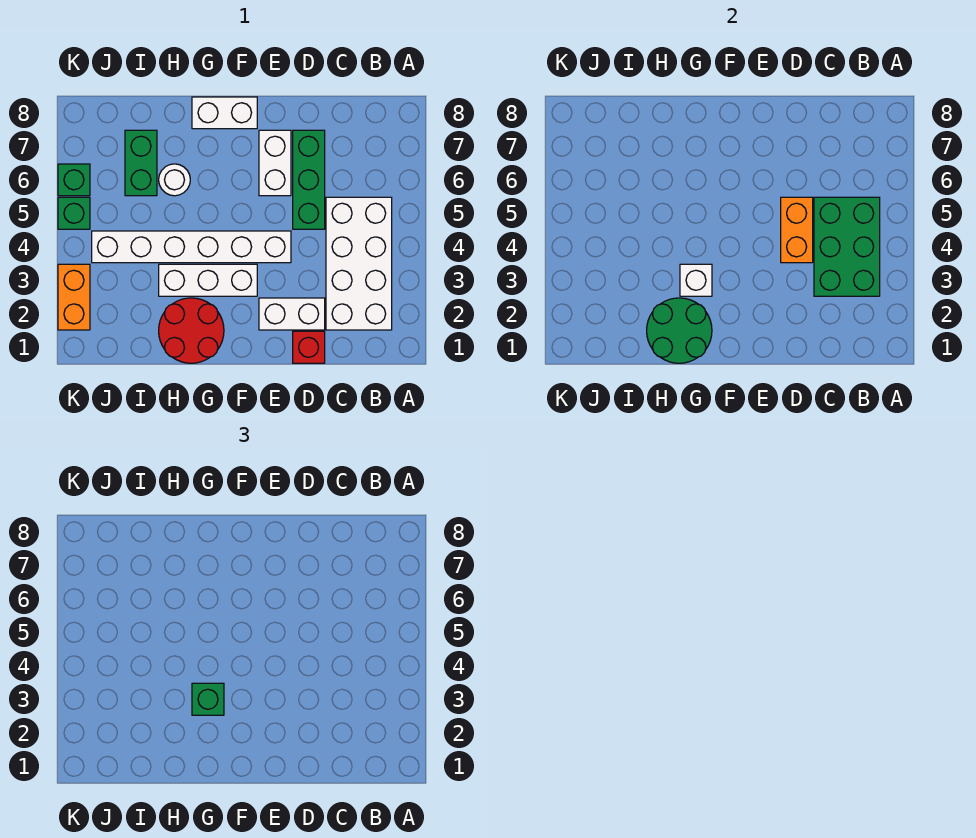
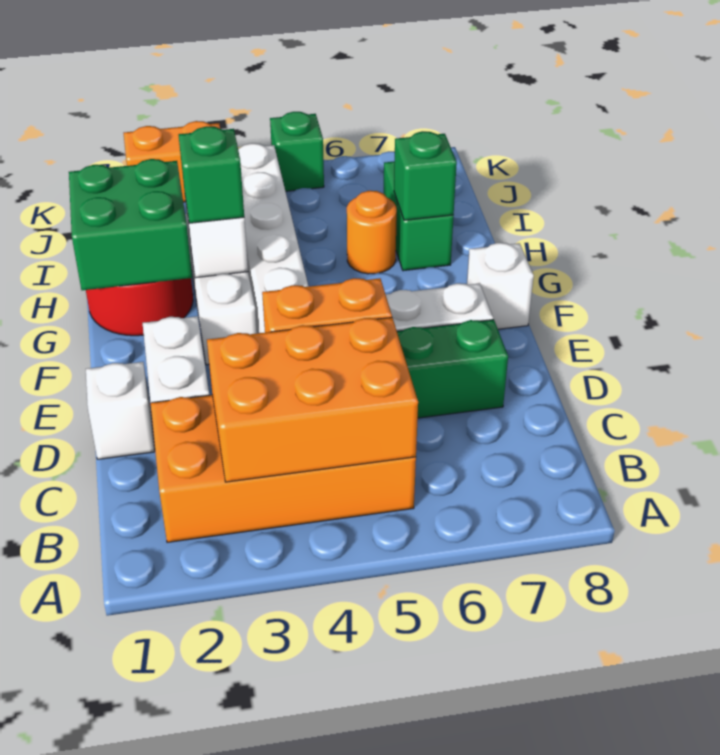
white 2x4 brick [326,197,392,330] -> orange 2x4 brick [151,395,416,542]
green 2x3 brick [814,197,880,296] -> orange 2x3 brick [207,318,418,482]
red 1x1 brick [293,331,325,363] -> white 1x1 brick [86,362,155,459]
white 1x2 brick [192,97,257,129] -> white 1x1 brick [467,243,534,329]
green 2x2 round brick [647,298,712,363] -> green 2x2 brick [69,159,192,290]
white 1x1 round brick [159,164,190,196] -> orange 1x1 round brick [347,191,397,274]
green 1x2 brick [125,130,157,196] -> green 1x2 brick turned to [384,161,453,271]
green 1x1 brick [58,164,90,196] -> green 1x1 brick moved to [394,132,457,220]

